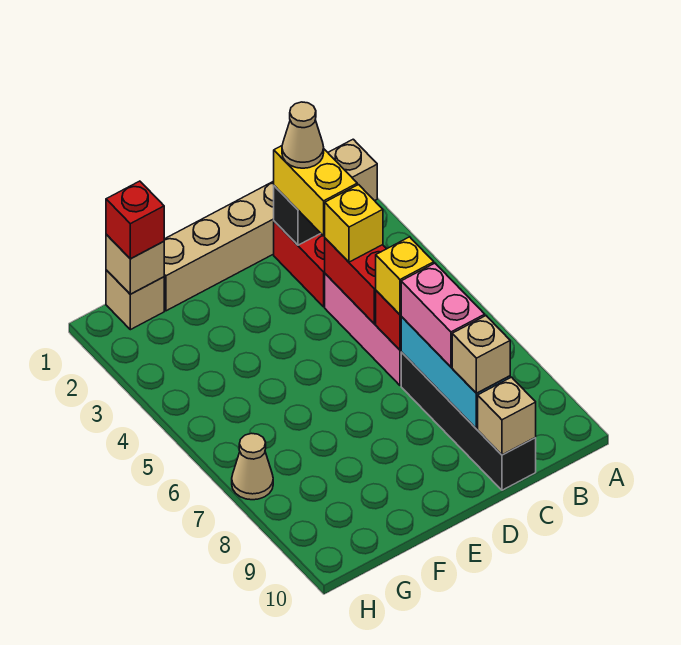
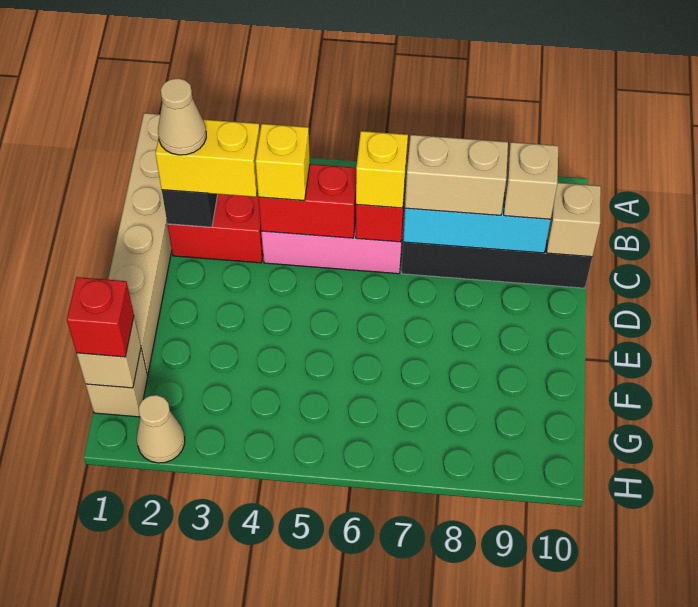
pink 1x2 brick [401,263,485,367] -> tan 1x2 brick [405,135,508,215]
tan 1x1 cone [232,433,273,500] -> tan 1x1 cone moved to [137,395,185,463]

